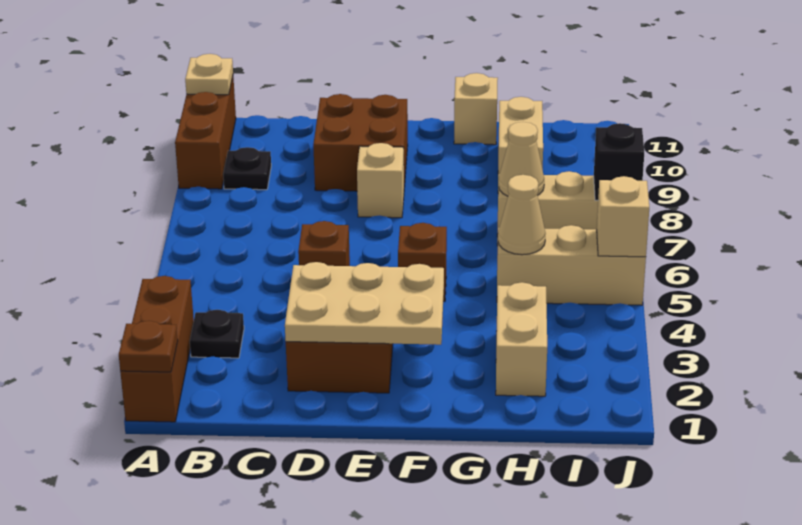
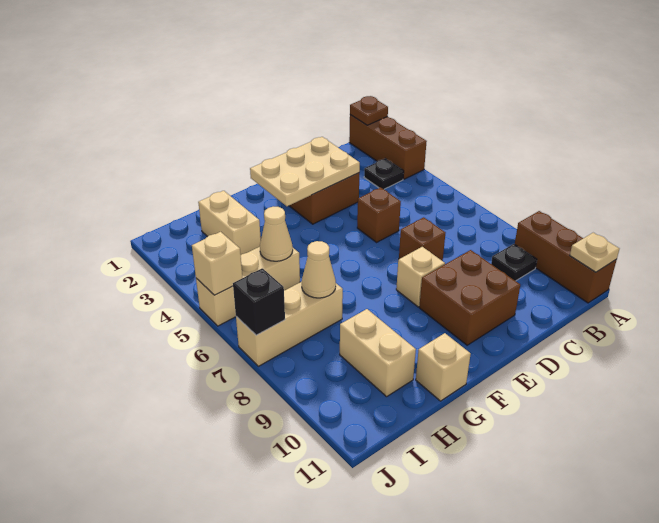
brown 1x1 brick [398,223,447,301] -> brown 1x1 brick moved to [399,217,445,261]

